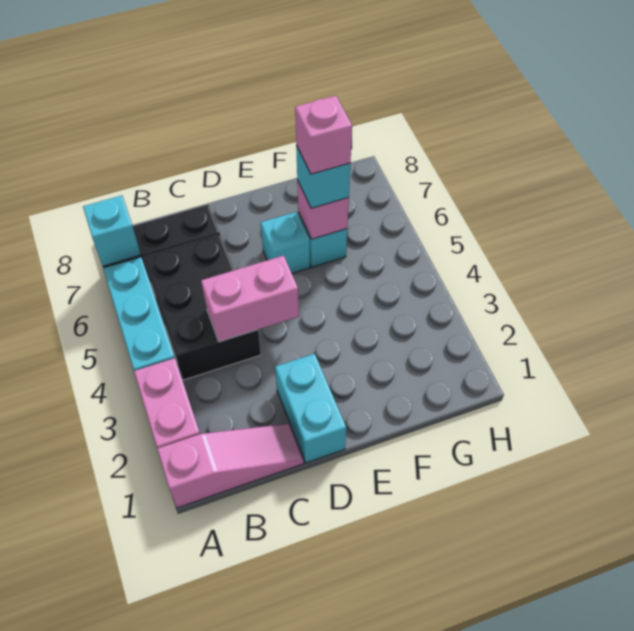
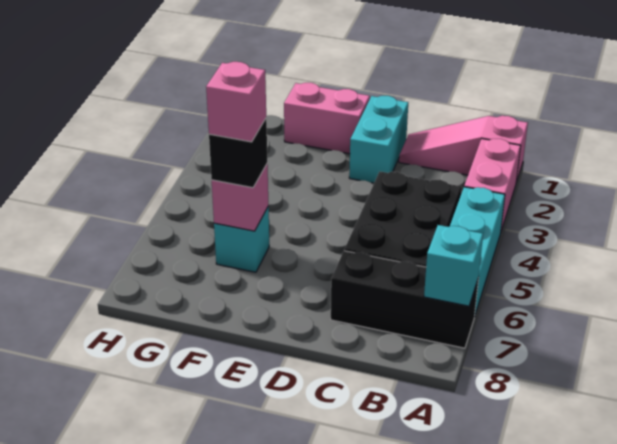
pink 1x2 brick [201,255,299,342] -> pink 1x2 brick moved to [284,83,370,154]
cyan 1x1 brick [261,212,310,273] -> none
cyan 1x1 brick [296,146,350,208] -> black 1x1 brick [209,119,267,188]

